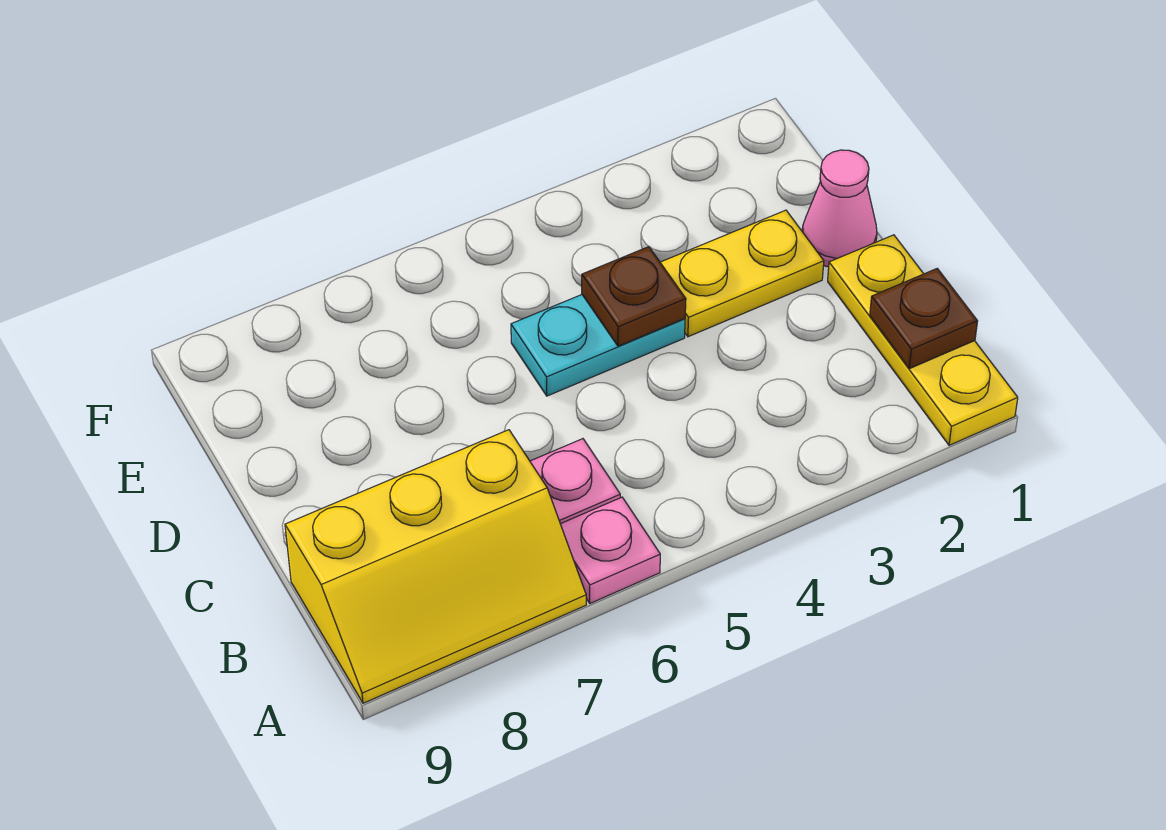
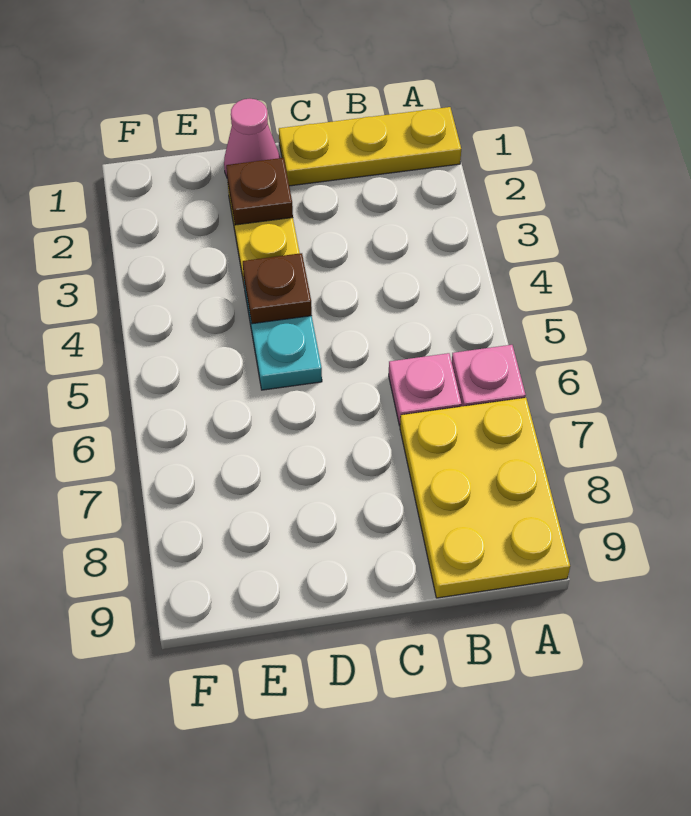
yellow 2x3 slope [285,430,586,703] -> yellow 2x3 plate [400,398,570,598]
brown 1x1 plate [870,269,978,369] -> brown 1x1 plate moved to [226,158,293,225]

